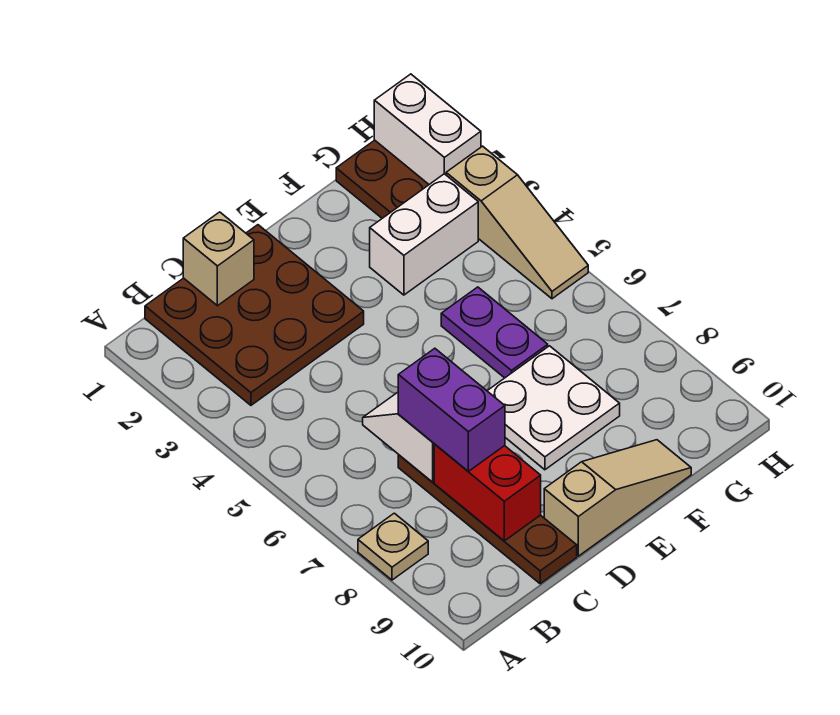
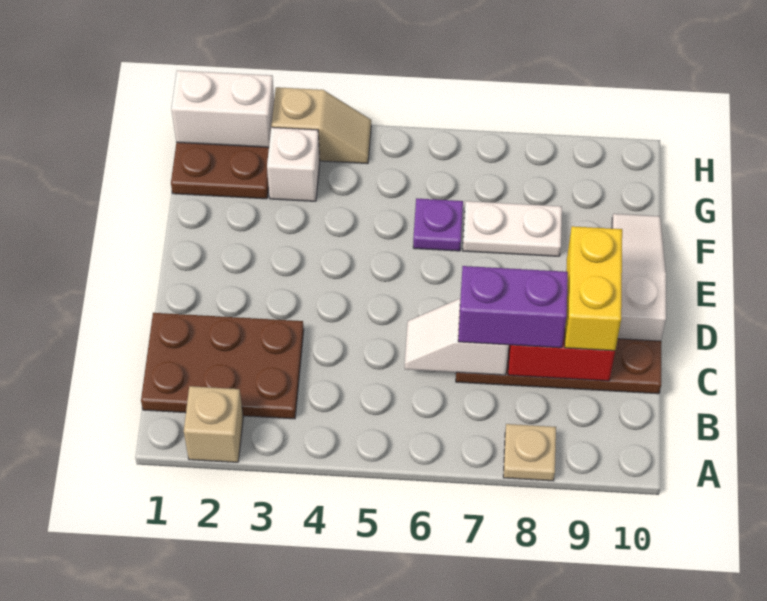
brown 3x3 plate [145,225,364,405] -> brown 2x3 plate [141,313,304,419]
tan 1x1 brick [183,212,254,306] -> tan 1x1 brick moved to [184,386,243,462]
none -> yellow 1x2 brick [565,226,622,351]
tan 1x3 slope [544,440,691,556] -> white 1x3 slope [612,214,666,341]
white 2x2 plate [487,346,620,470] -> white 1x2 plate [463,201,562,256]
white 1x2 brick [370,174,478,295] -> white 1x1 brick [267,127,320,201]
purple 1x2 plate [441,287,548,378] -> purple 1x1 plate [413,198,463,251]
tan 1x3 slope [446,146,588,299] -> tan 1x2 slope [271,87,371,164]

